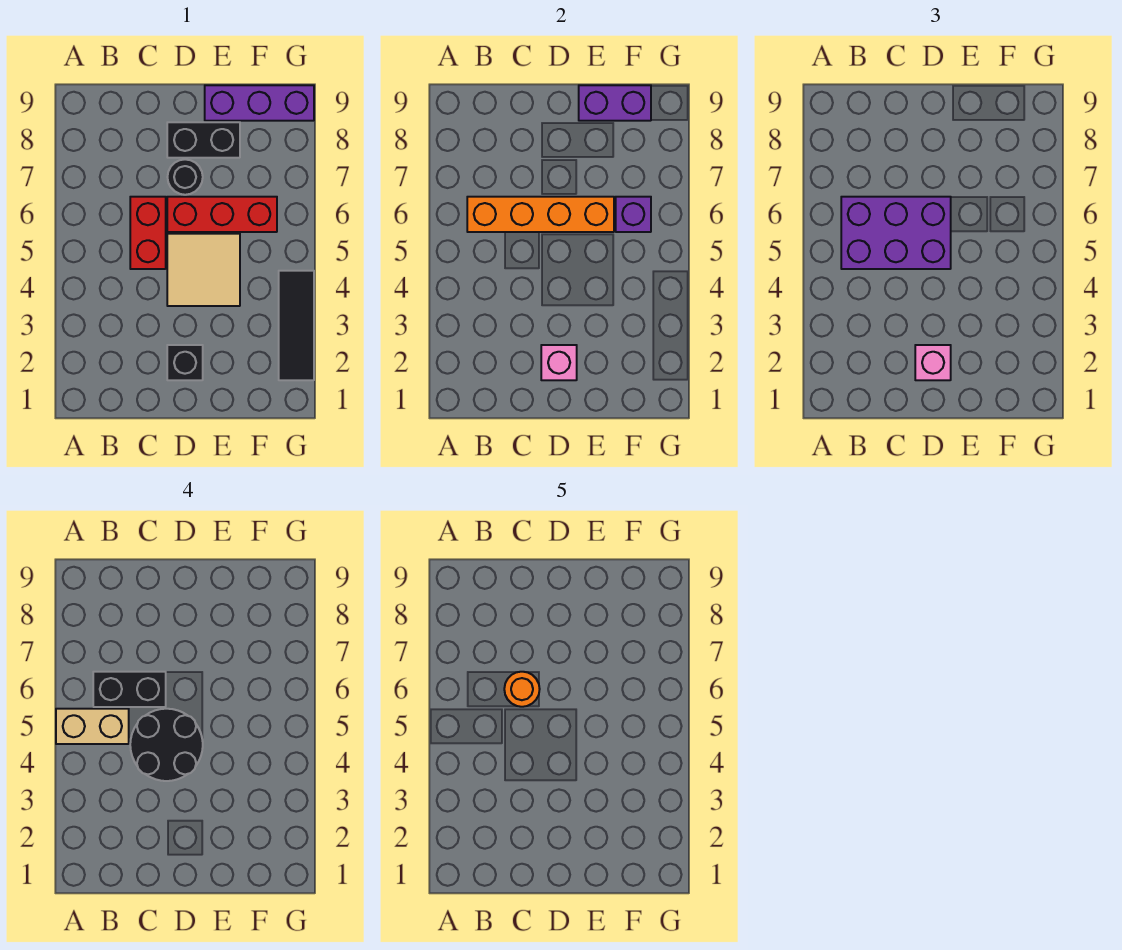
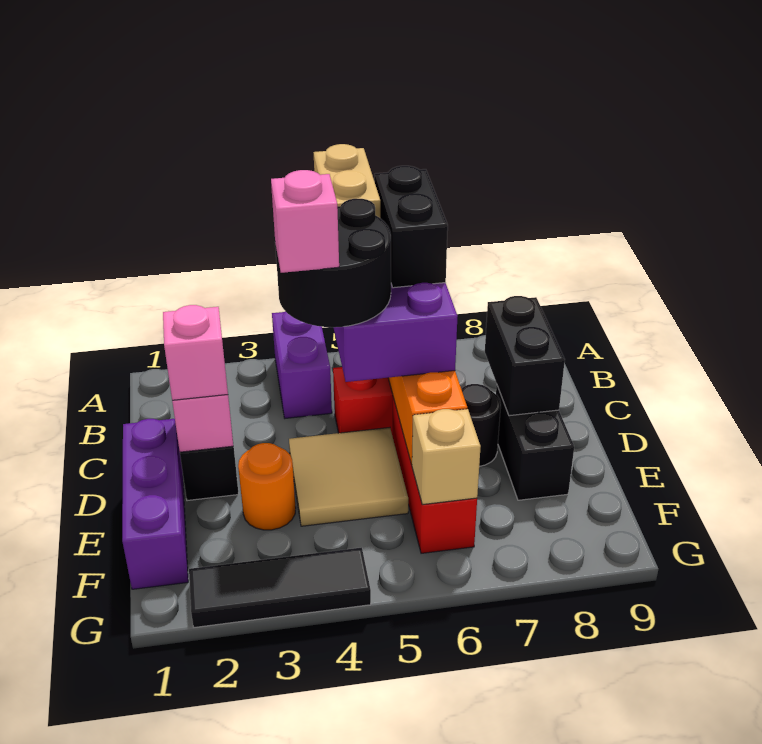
orange 1x1 round brick [504,672,540,707] -> orange 1x1 round brick moved to [238,443,296,530]
none -> black 1x2 brick [485,296,565,416]
none -> pink 1x1 brick [271,170,339,273]
purple 1x3 brick [205,85,314,121] -> purple 1x3 brick moved to [122,419,188,589]
purple 1x2 brick [579,85,651,121] -> purple 1x2 brick moved to [272,311,332,418]
purple 1x1 brick [616,197,651,232] -> tan 1x1 brick [412,409,481,505]

